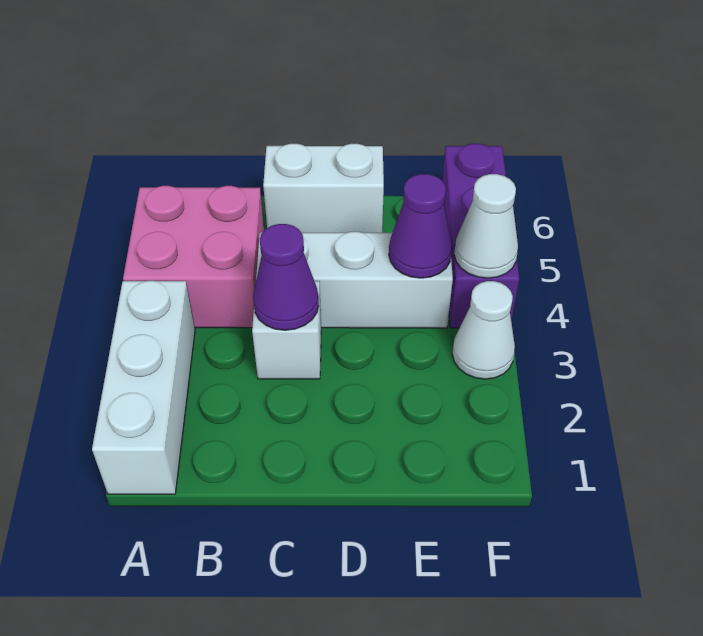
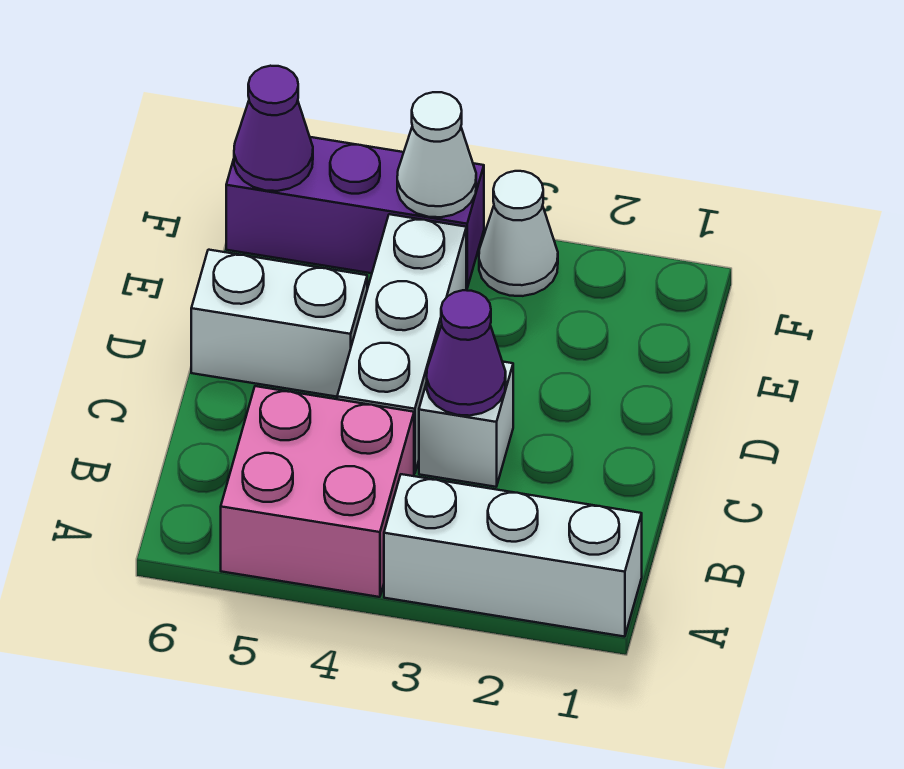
white 1x2 brick [263,144,384,233] -> white 1x2 brick turned to [191,250,367,397]
purple 1x1 cone [389,174,452,278] -> purple 1x1 cone moved to [234,66,313,191]

